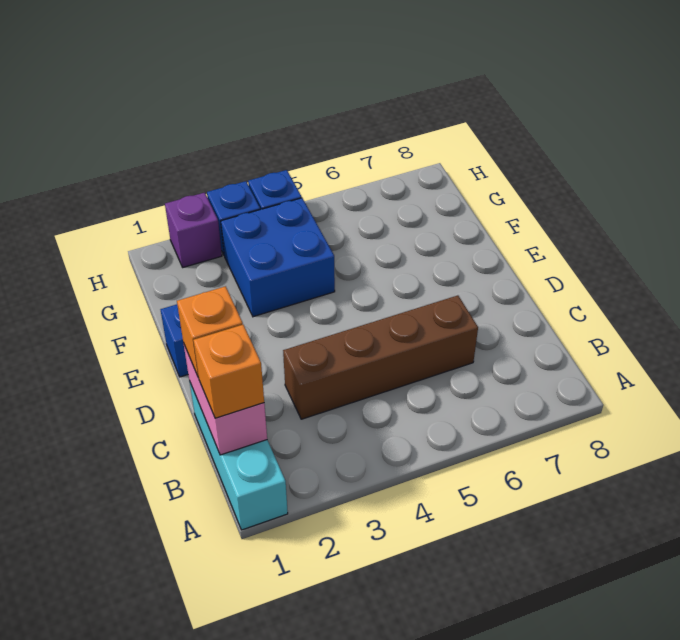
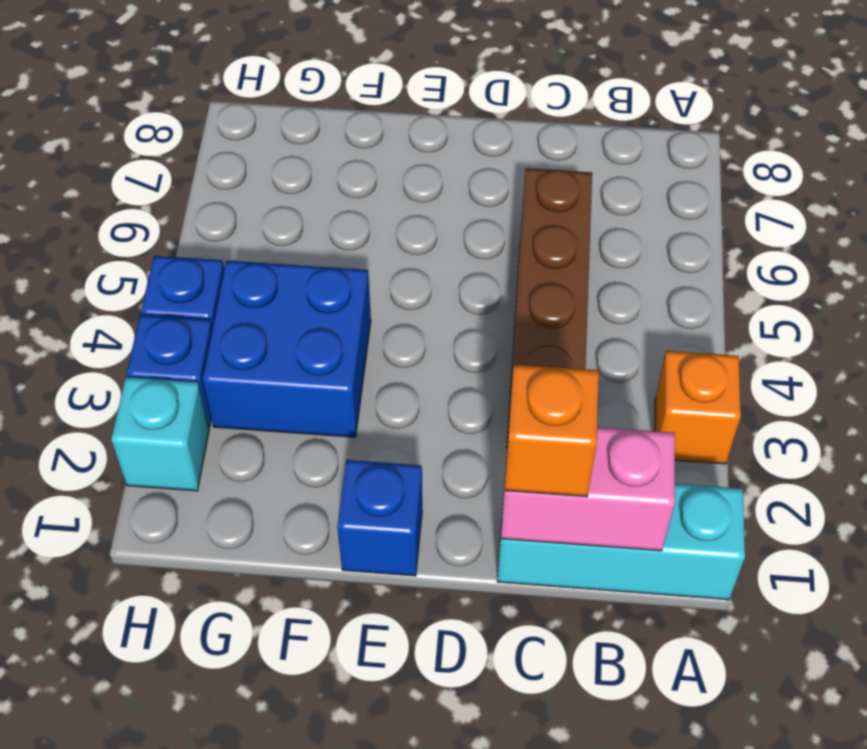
orange 1x1 brick [193,325,264,418] -> orange 1x1 brick moved to [655,351,741,464]
purple 1x1 brick [165,193,222,267] -> cyan 1x1 brick [111,377,209,491]

